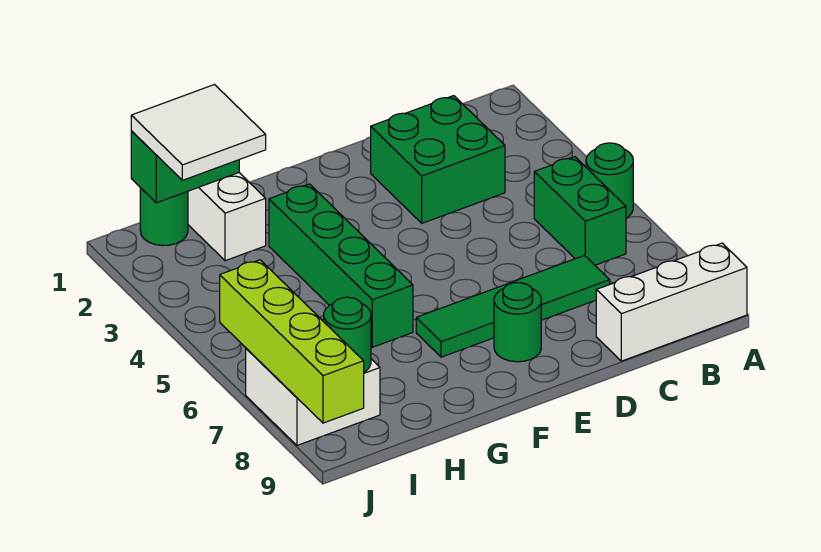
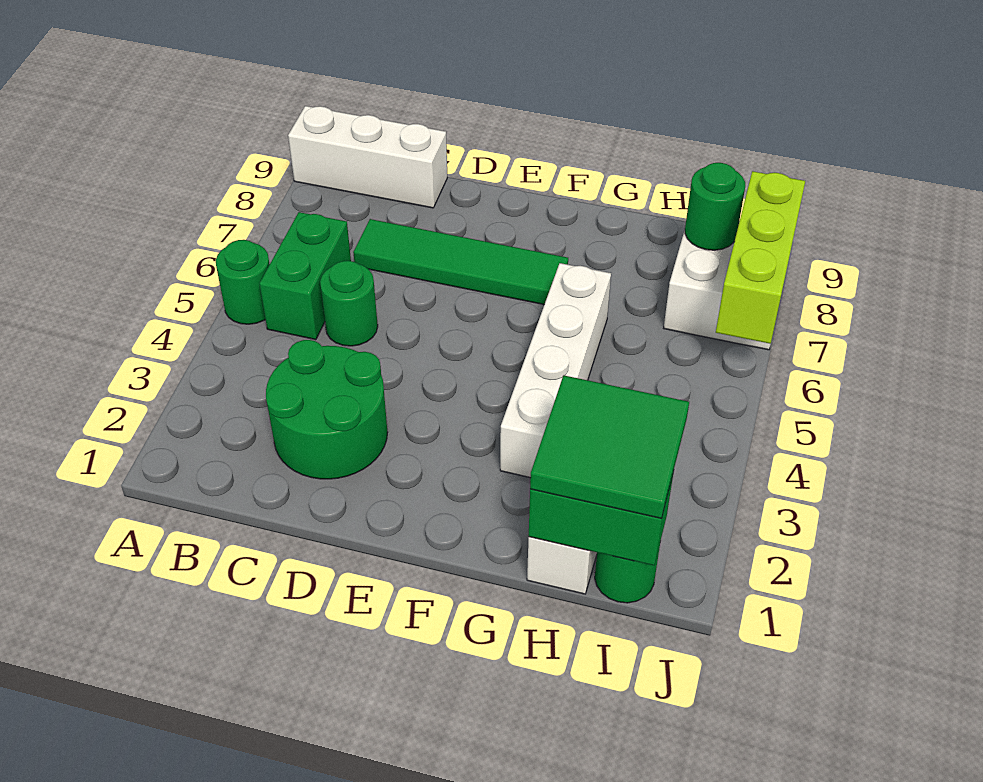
green 2x2 brick [371,96,505,223] -> green 2x2 round brick [266,340,388,479]
green 1x1 round brick [494,283,541,362] -> green 1x1 round brick moved to [320,261,378,346]
green 1x4 brick [269,184,413,347] -> white 1x4 brick [500,263,611,478]
white 2x2 tile [131,85,266,180] -> green 2x2 tile [530,375,689,518]
lime 1x4 brick [220,260,364,423] -> lime 1x3 brick [716,171,805,344]

